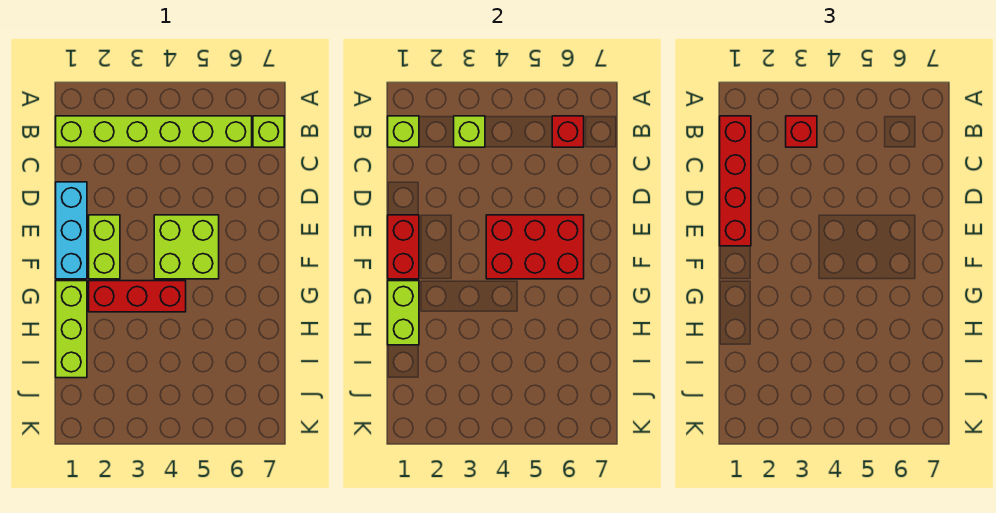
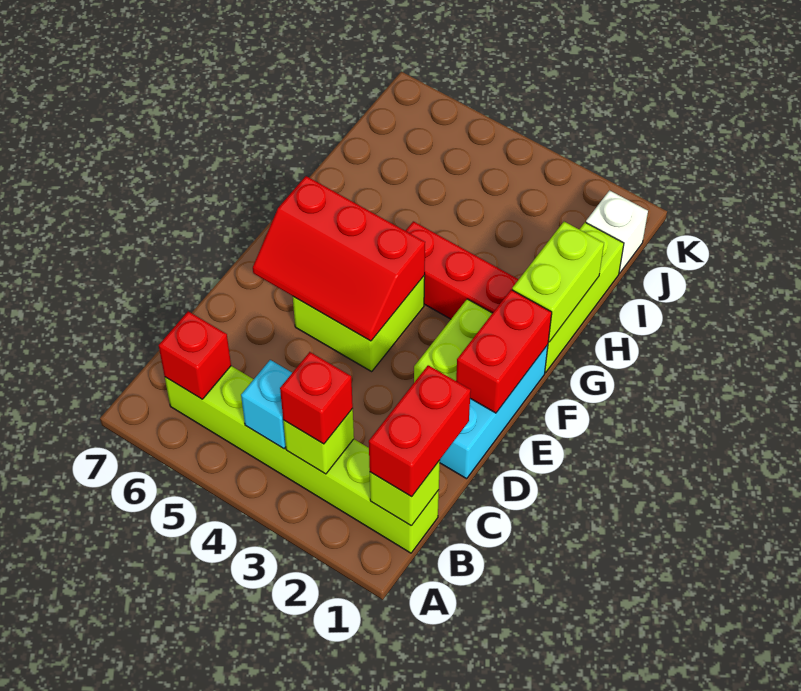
red 1x4 brick [720,116,751,246] -> red 1x2 brick [369,365,471,497]
none -> cyan 1x1 brick [241,360,292,449]
lime 1x1 brick [253,116,284,147] -> none
red 2x3 brick [486,215,584,279] -> red 2x3 slope [253,176,425,341]
none -> white 1x1 brick [586,190,648,273]

